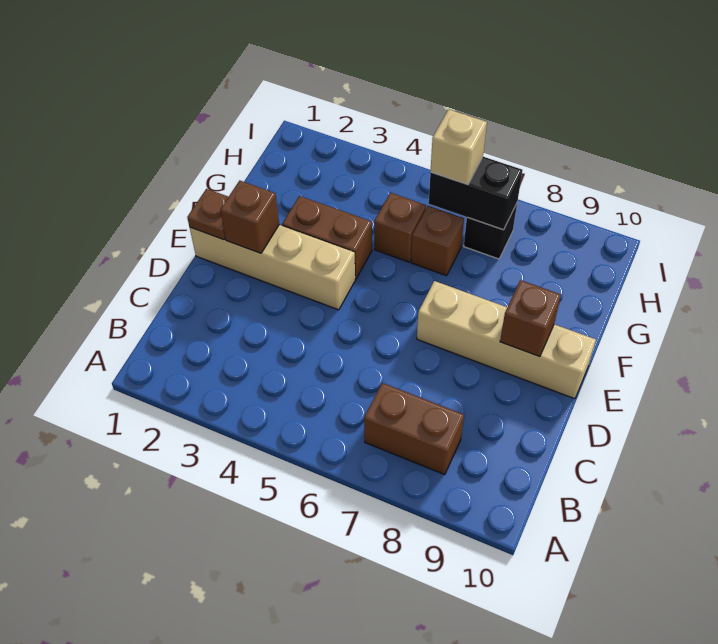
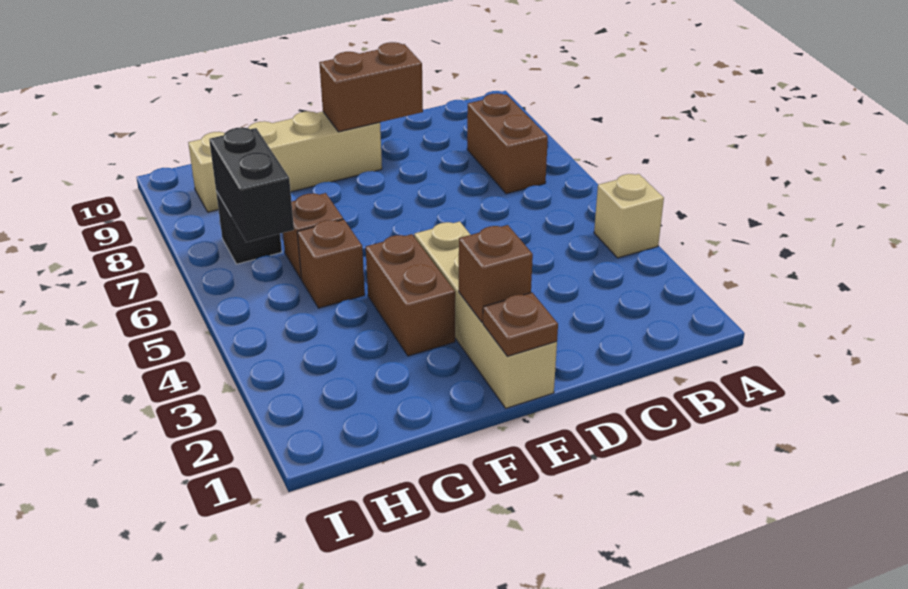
tan 1x4 brick [417,281,596,399] -> tan 1x4 brick turned to [188,111,382,212]
brown 1x1 brick [500,280,561,357] -> brown 1x2 brick [319,42,423,132]
tan 1x1 brick [430,109,487,184] -> tan 1x1 brick moved to [594,174,664,258]

